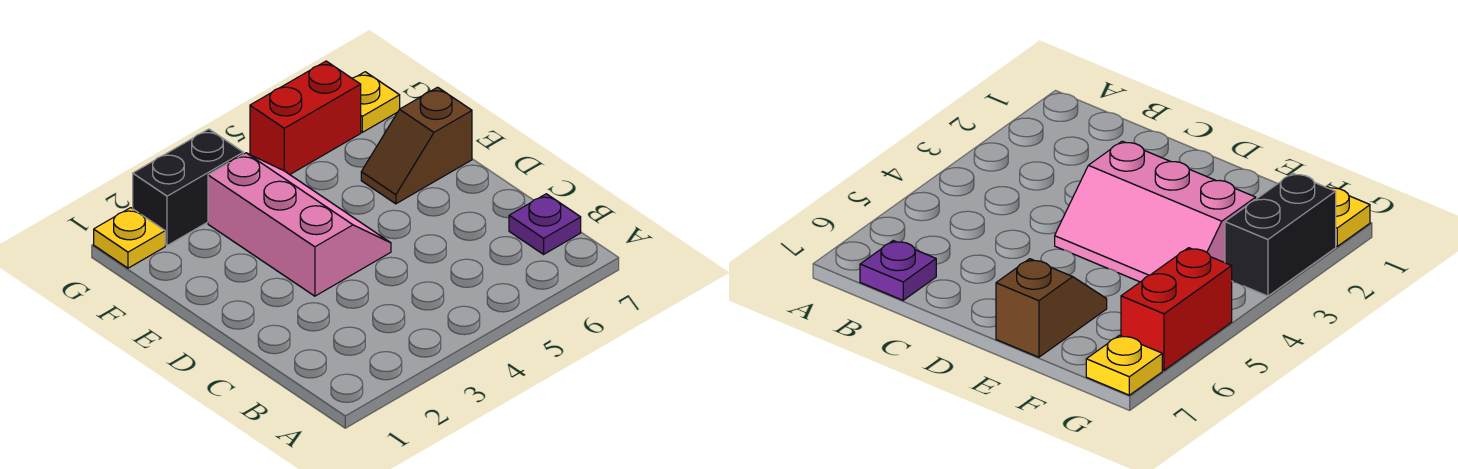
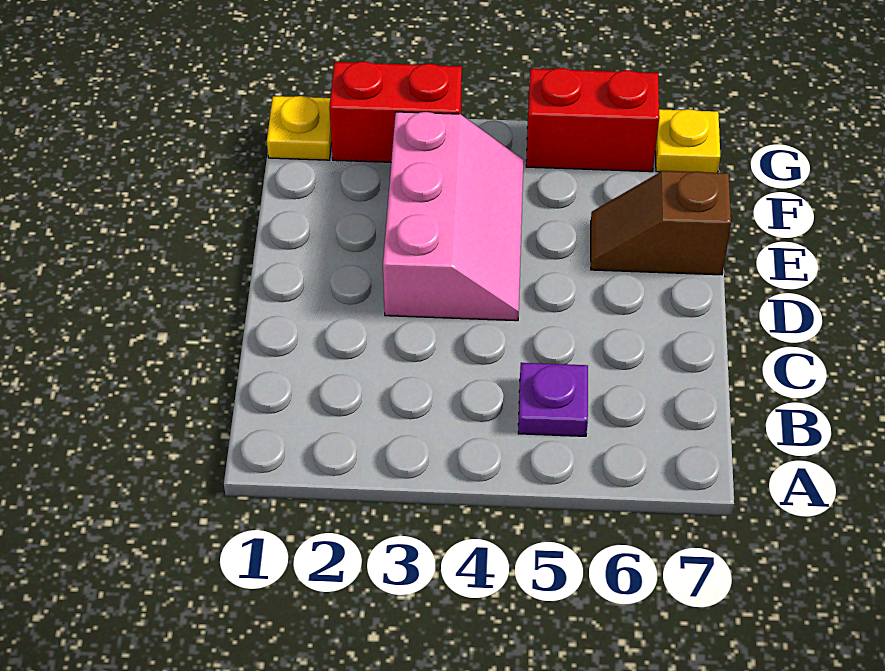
purple 1x1 plate [509,194,581,254] -> purple 1x1 plate moved to [518,363,588,436]
black 1x2 brick [133,129,243,246] -> red 1x2 brick [329,61,462,162]

